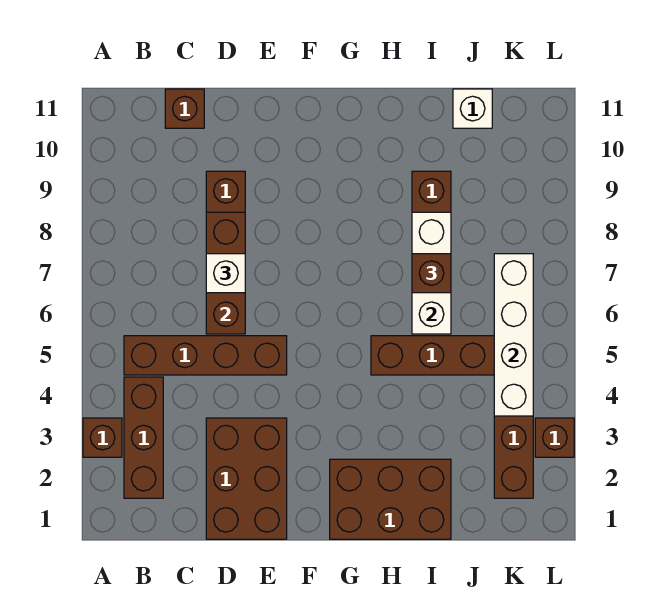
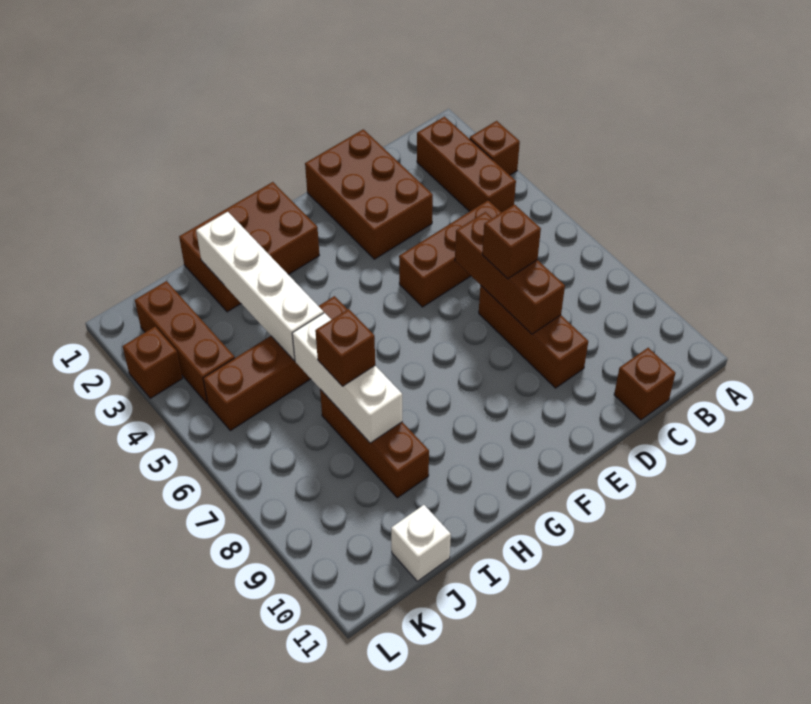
brown 1x4 brick [124,336,287,375] -> brown 1x3 brick [399,200,501,307]
white 1x1 brick [206,254,245,293] -> brown 1x1 brick [482,204,541,279]
white 1x4 brick [494,254,533,416] -> white 1x4 brick moved to [196,212,324,360]

